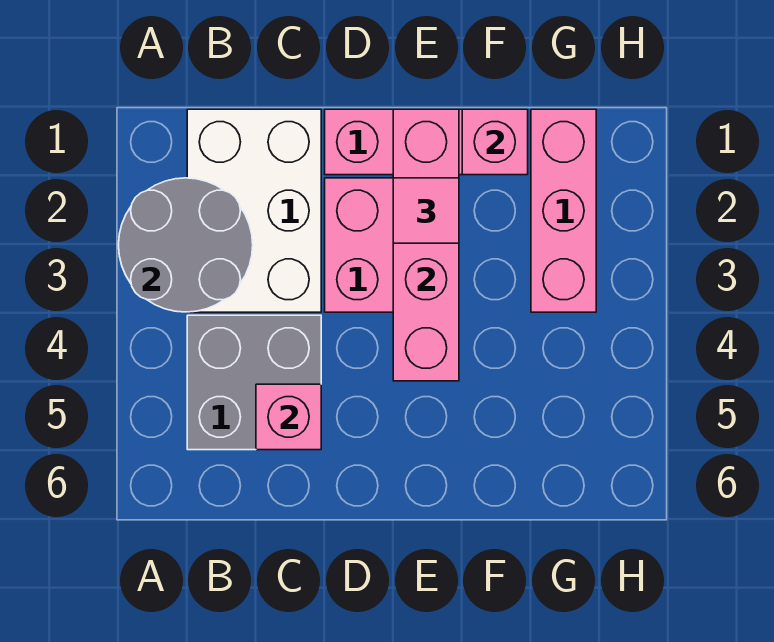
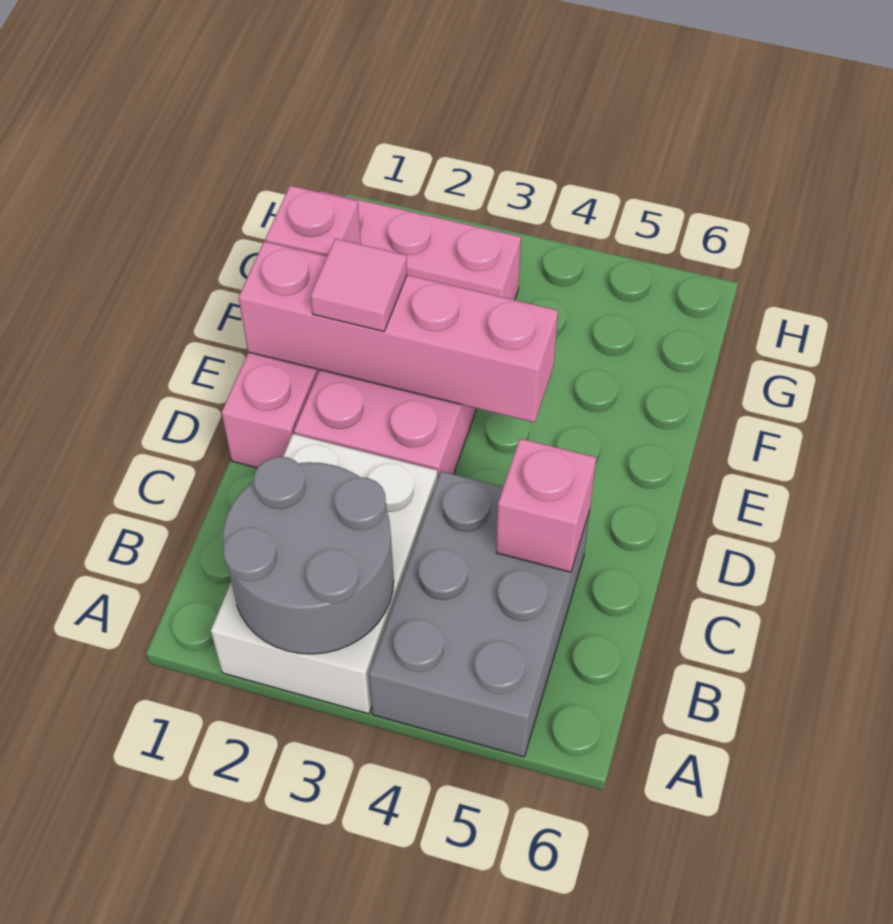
white 2x3 brick [187,109,321,312] -> white 2x3 brick turned to [211,434,438,714]
grey 2x2 brick [187,315,321,450] -> grey 2x3 brick [369,471,590,757]

